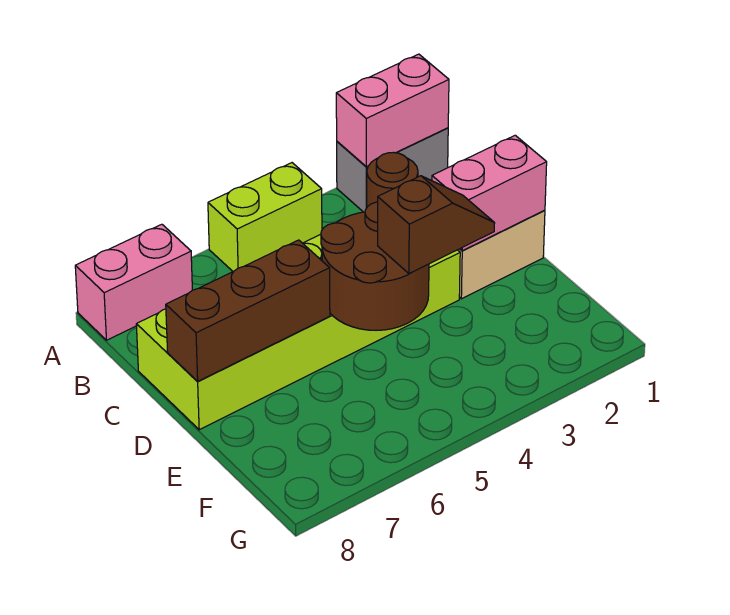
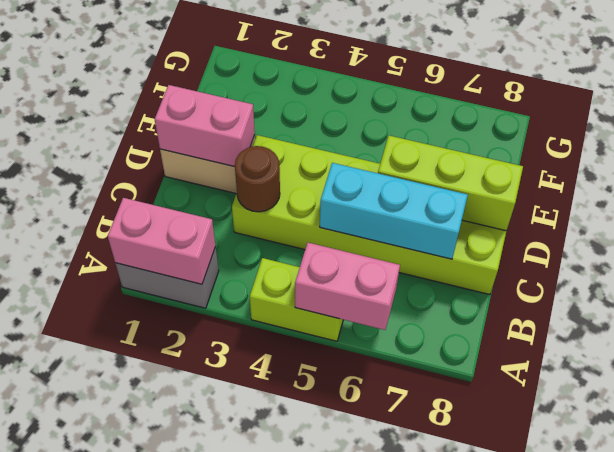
pink 1x2 brick [75,224,192,340] -> pink 1x2 brick moved to [295,243,400,330]
none -> cyan 1x3 brick [320,163,468,259]
brown 2x2 round brick [321,202,429,330] -> none
brown 1x3 brick [166,240,330,381] -> lime 1x3 brick [378,136,523,231]
brown 1x2 slope [378,176,495,274] -> none

